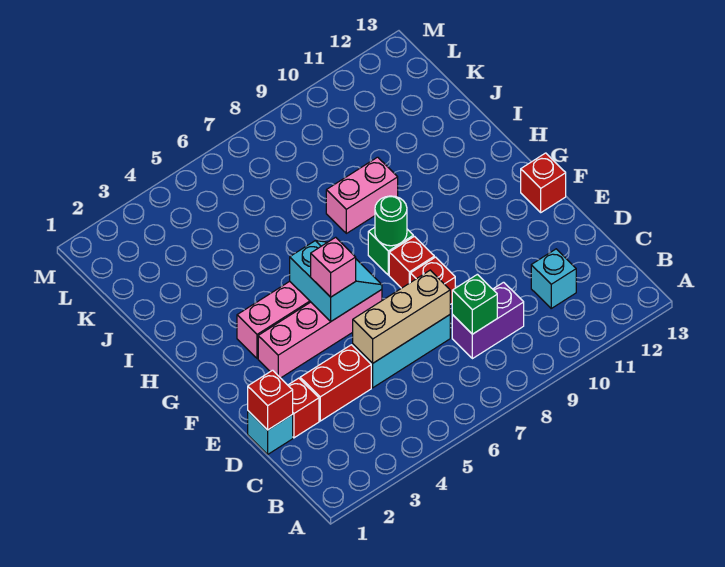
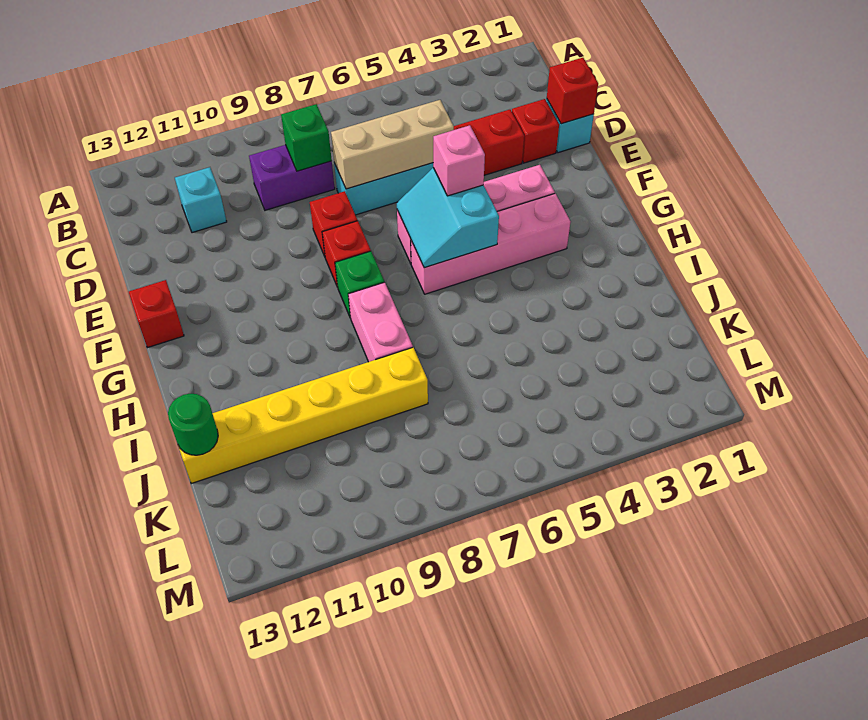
green 1x1 round brick [375,196,407,246] -> green 1x1 round brick moved to [168,394,218,455]
pink 1x2 brick [326,157,398,233] -> pink 1x2 brick turned to [348,282,413,362]
none -> yellow 1x6 brick [178,348,428,484]

